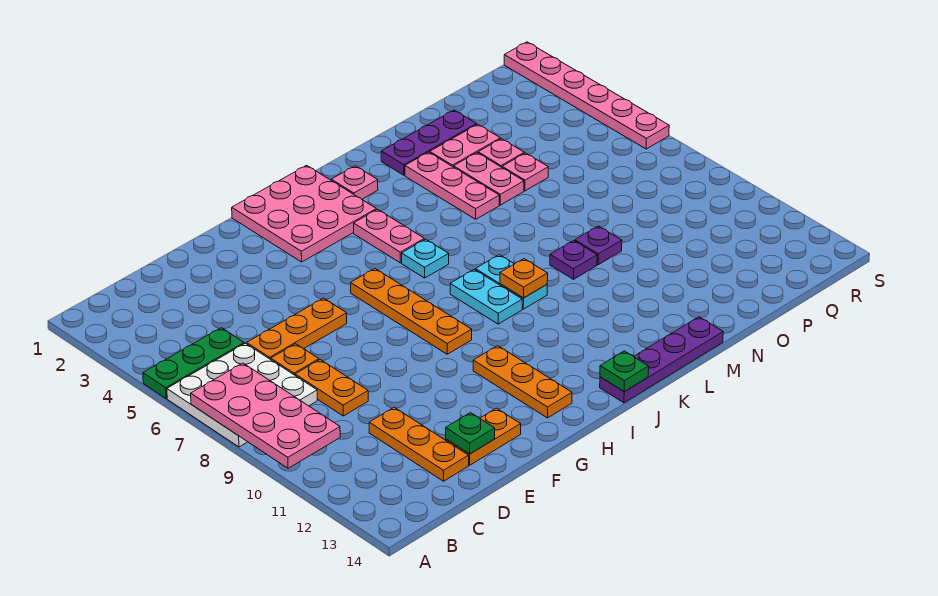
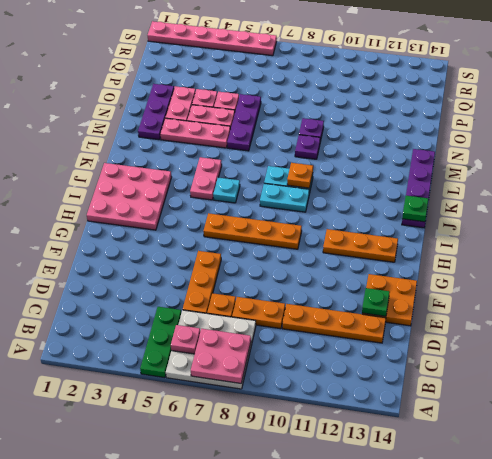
pink 2x4 plate [191,363,340,468] -> pink 2x2 plate [191,329,251,383]
orange 1x3 plate [369,407,469,481] -> orange 1x4 plate [282,304,386,343]
orange 1x2 plate [446,408,521,465] -> orange 2x2 plate [362,274,417,326]
pink 1x2 plate [354,209,424,263] -> pink 1x2 plate turned to [190,157,222,200]
pink 1x1 plate [331,166,378,199] -> pink 1x1 plate moved to [171,325,200,354]
none -> purple 1x3 plate [227,94,261,151]

